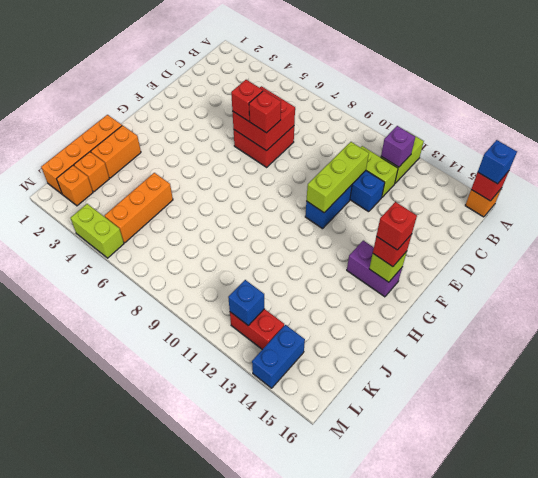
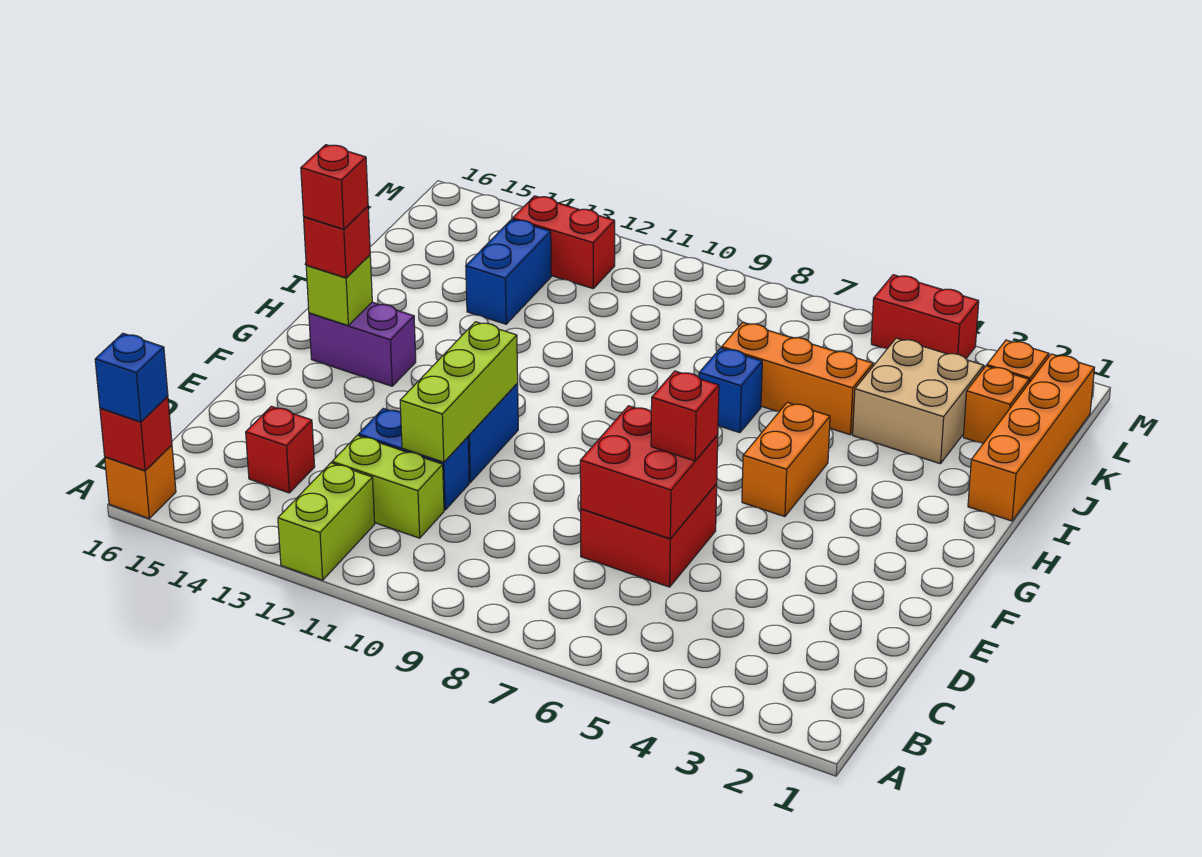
purple 1x1 brick [381,126,415,167] -> none
red 1x1 brick [249,91,281,133] -> red 1x1 brick moved to [246,406,315,493]
orange 1x2 brick [91,125,141,178] -> orange 1x2 brick moved to [742,402,830,517]
none -> tan 2x2 brick [853,338,984,464]
orange 1x3 brick [105,173,173,243] -> orange 1x3 brick turned to [722,323,873,435]
blue 1x1 brick [228,280,264,326] -> blue 1x1 brick moved to [699,348,762,433]
blue 1x2 brick [252,325,305,388] -> blue 1x2 brick moved to [466,219,551,324]
lime 1x2 brick [71,204,124,258] -> red 1x2 brick [871,275,979,358]

